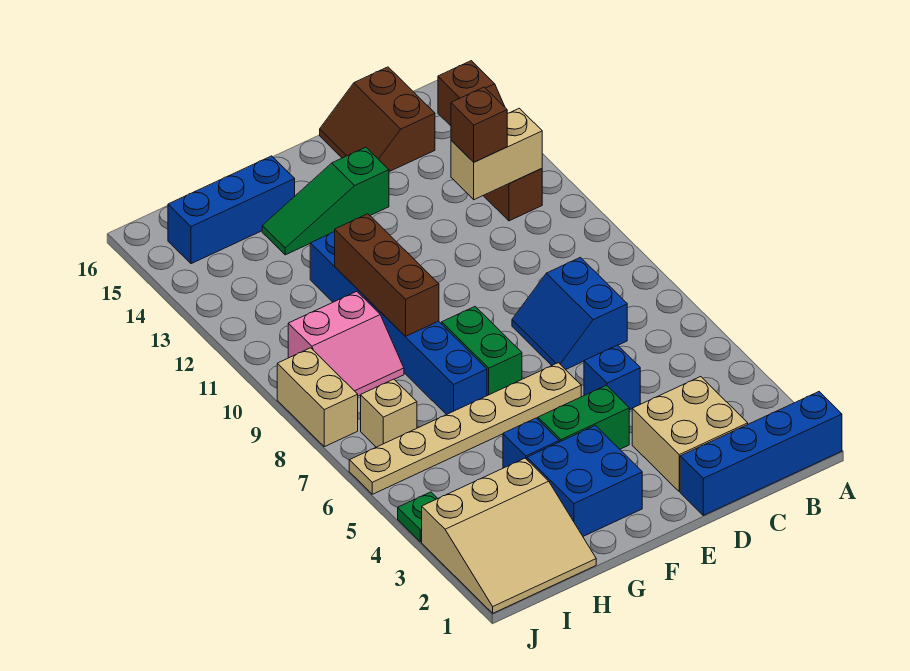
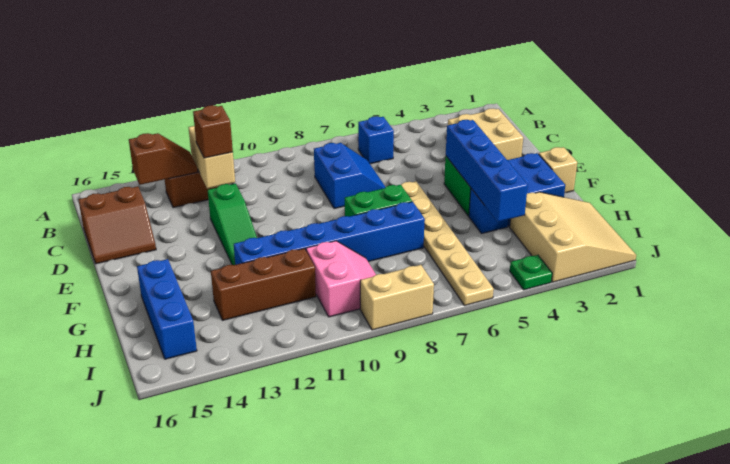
blue 1x4 brick [680,392,842,515] -> blue 1x4 brick moved to [446,120,528,222]
blue 2x2 slope [512,257,627,370] -> blue 2x2 slope turned to [314,143,385,209]
blue 1x1 brick [584,345,640,410] -> blue 1x1 brick moved to [358,116,394,164]
green 1x3 slope [262,147,389,255] -> green 1x3 slope moved to [208,184,257,265]
brown 1x3 brick [335,214,439,336] -> brown 1x3 brick moved to [211,248,316,320]
tan 1x1 brick [361,379,417,447] -> tan 1x1 brick moved to [539,147,577,193]

